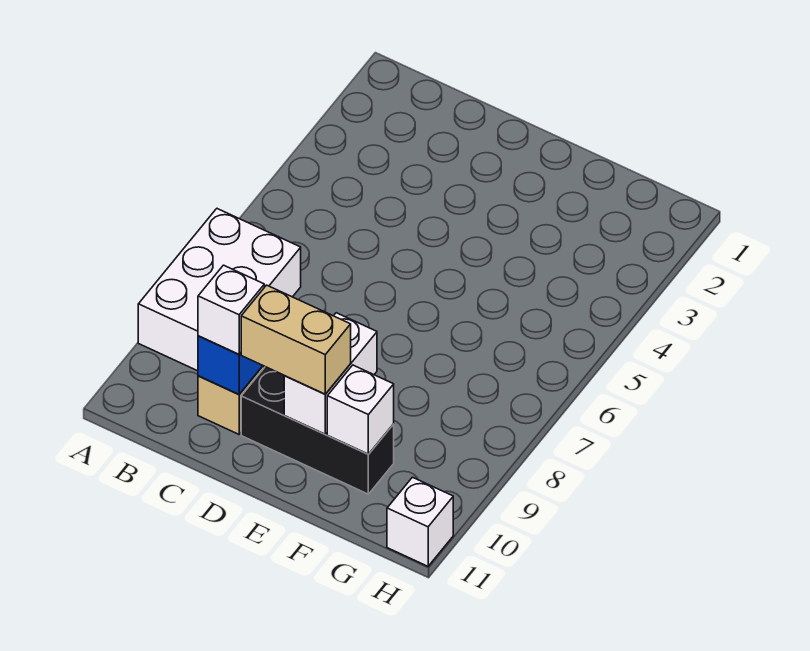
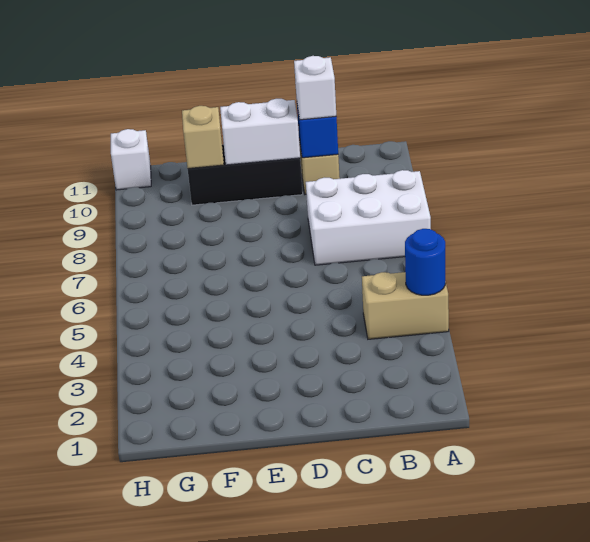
none -> blue 1x1 round brick [405,229,445,295]
white 2x3 brick [138,209,301,371] -> white 2x3 brick turned to [306,170,431,265]
tan 1x2 brick [241,285,351,394] -> tan 1x2 brick moved to [362,272,449,339]
white 1x2 brick [284,313,377,434] -> white 1x2 brick turned to [220,99,300,165]
white 1x1 brick [327,365,394,454] -> tan 1x1 brick [182,106,224,168]

